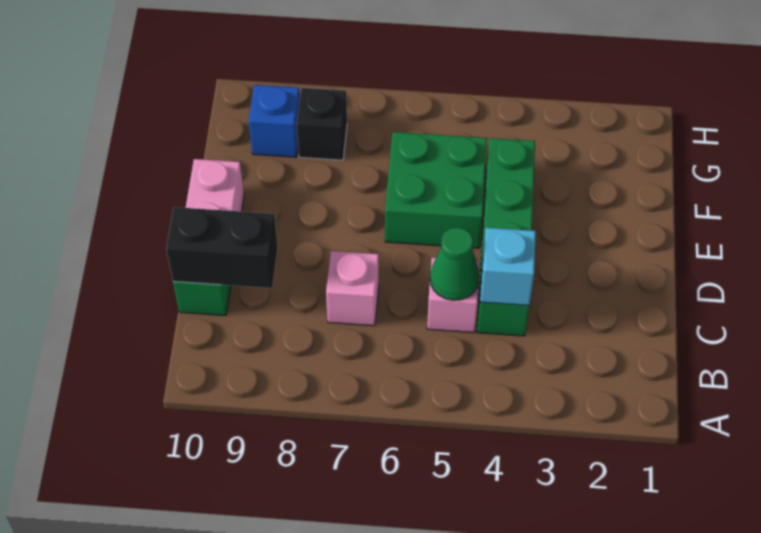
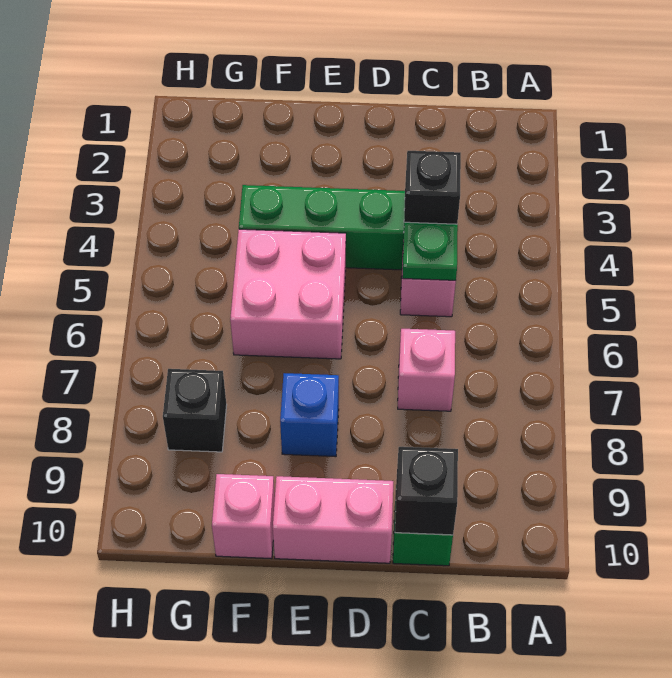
cyan 1x1 brick [480,228,536,305] -> black 1x1 brick [404,151,461,224]
green 1x1 cone [430,227,479,300] -> green 1x1 plate [402,222,458,281]
black 1x2 brick [166,207,278,288] -> black 1x1 brick [395,447,458,535]
green 2x2 brick [385,132,487,248] -> pink 2x2 brick [230,229,346,359]
none -> pink 1x1 brick [212,474,275,559]
blue 1x1 brick [249,85,300,157] -> blue 1x1 brick moved to [280,373,339,457]

